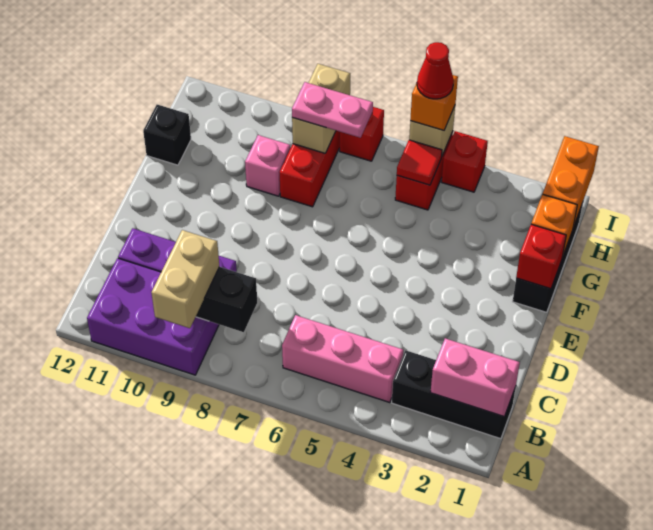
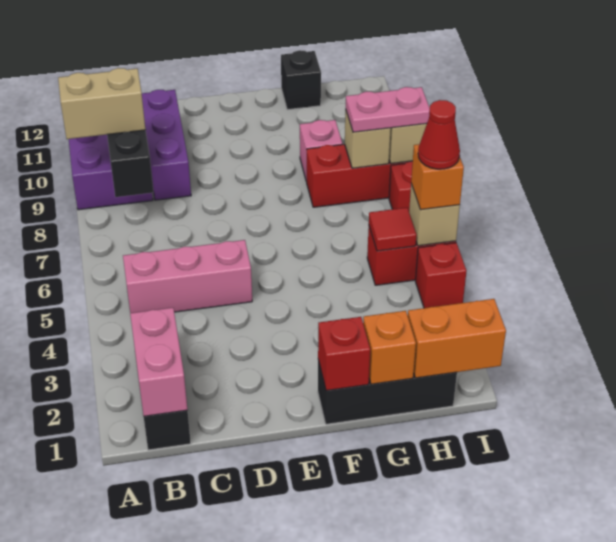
pink 1x3 brick [282,315,403,403] -> pink 1x3 brick turned to [123,240,252,313]
pink 1x2 plate [292,82,373,138] -> pink 1x2 plate turned to [346,87,430,132]

